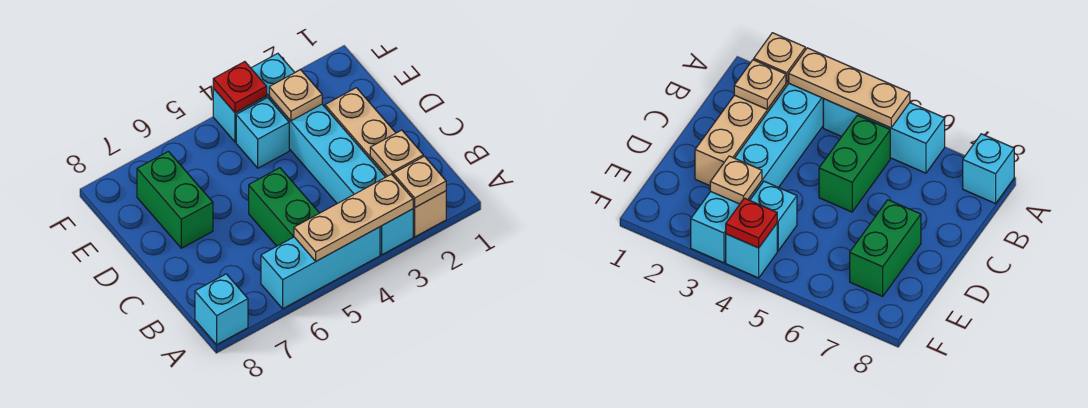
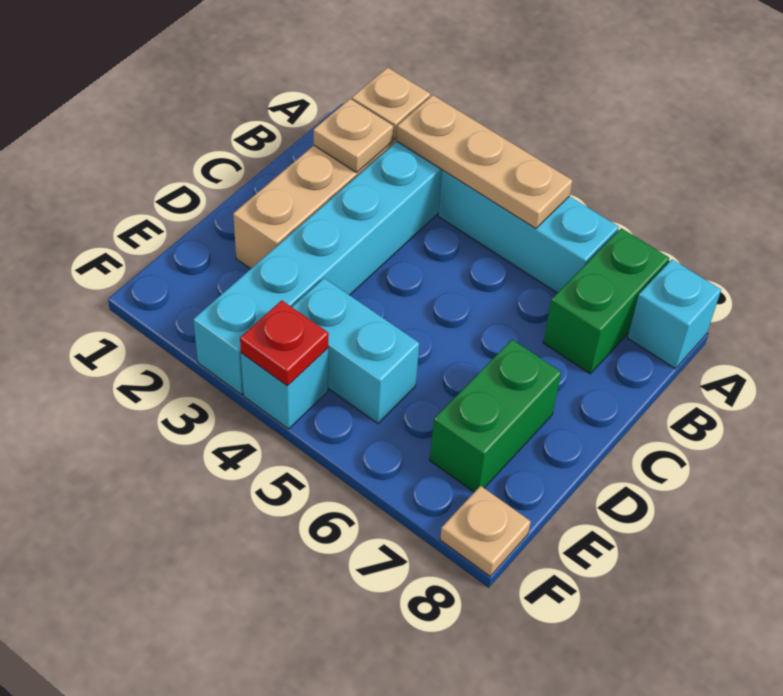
green 1x2 brick [249,168,319,246] -> green 1x2 brick moved to [543,228,669,374]
tan 1x1 plate [269,70,322,121] -> tan 1x1 plate moved to [440,486,531,576]
cyan 1x1 brick [236,98,289,168] -> cyan 1x2 brick [292,278,419,423]

